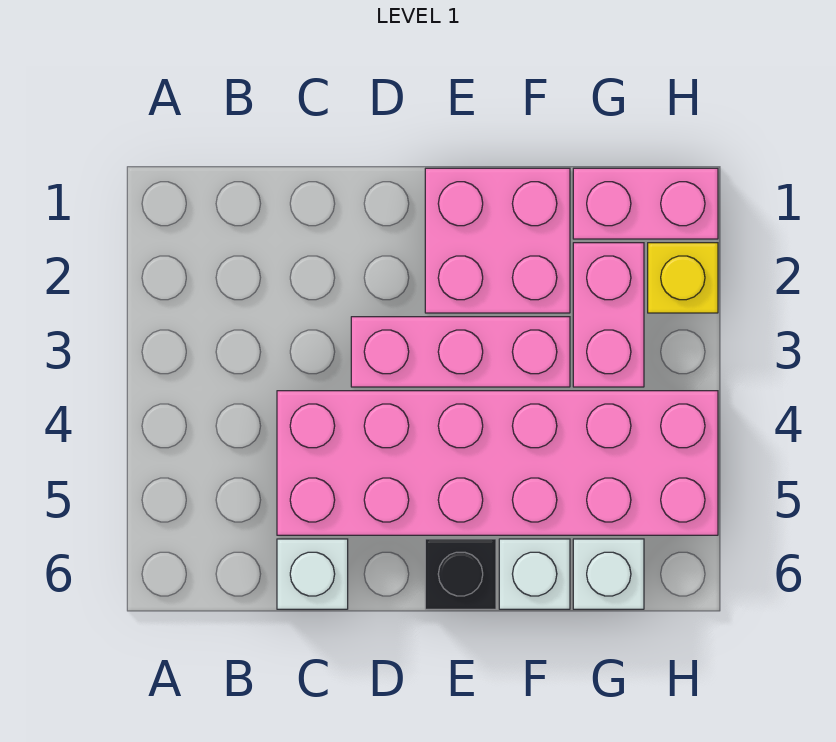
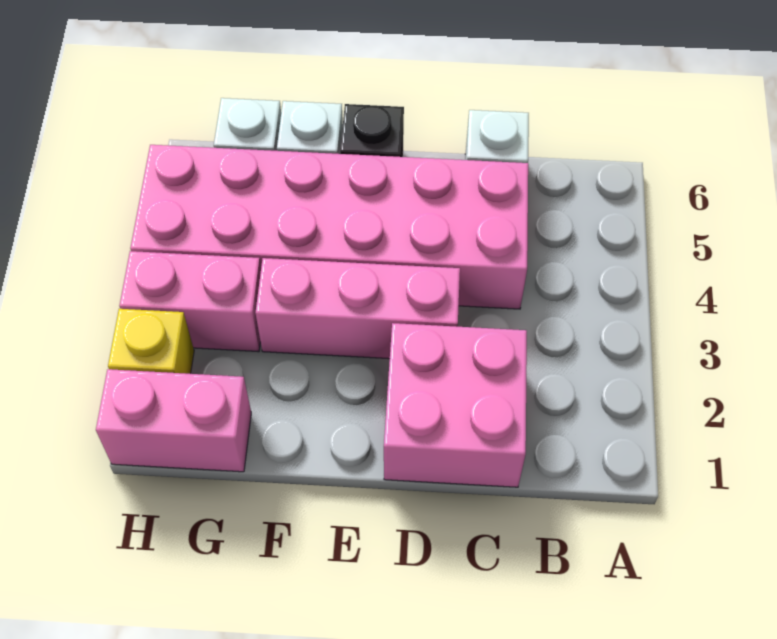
pink 2x2 brick [425,168,570,313] -> pink 2x2 brick moved to [384,323,527,487]
pink 1x2 brick [573,243,644,387] -> pink 1x2 brick turned to [119,251,261,352]

